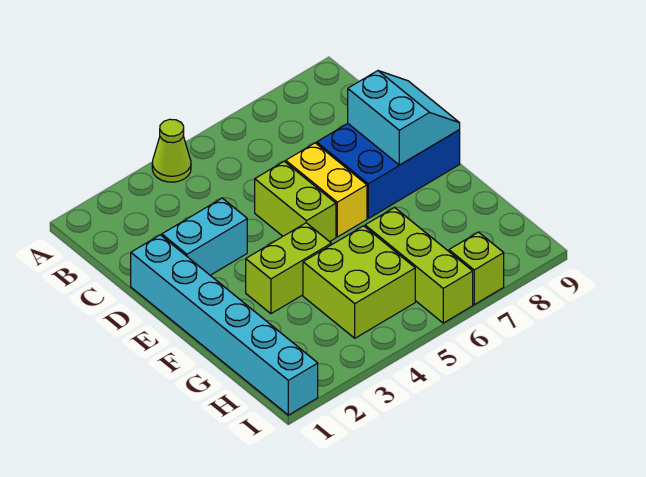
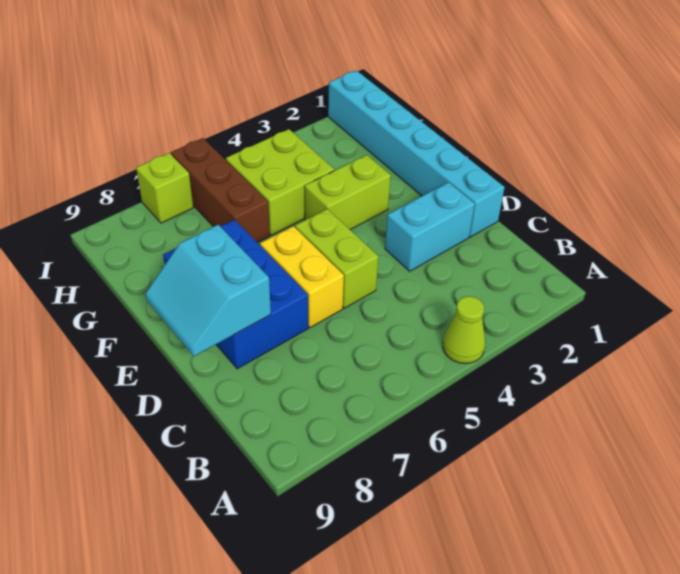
blue 2x3 brick [317,124,460,218] -> blue 2x3 brick turned to [163,220,308,369]
lime 1x3 brick [365,207,473,323] -> brown 1x3 brick [171,138,270,243]

